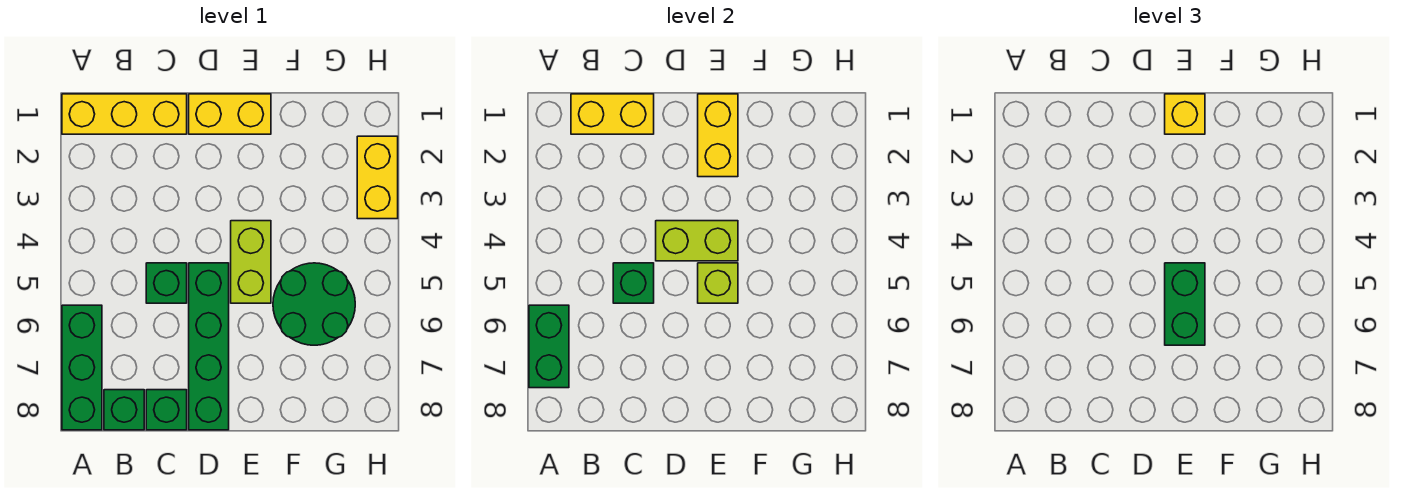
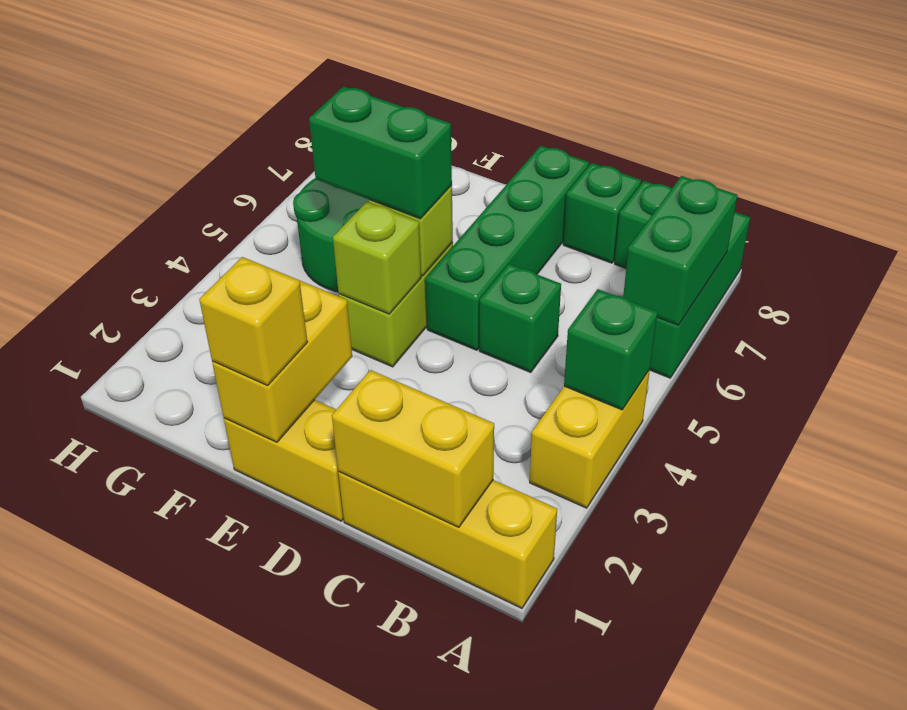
green 1x1 brick [613,263,654,303] -> green 1x1 brick moved to [564,289,658,410]
lime 1x2 brick [656,221,738,261] -> lime 1x1 brick [333,202,421,314]
green 1x2 brick [1165,263,1205,345] -> green 1x2 brick turned to [309,86,452,219]
yellow 1x2 brick [357,136,398,219] -> yellow 1x2 brick moved to [530,370,650,508]

